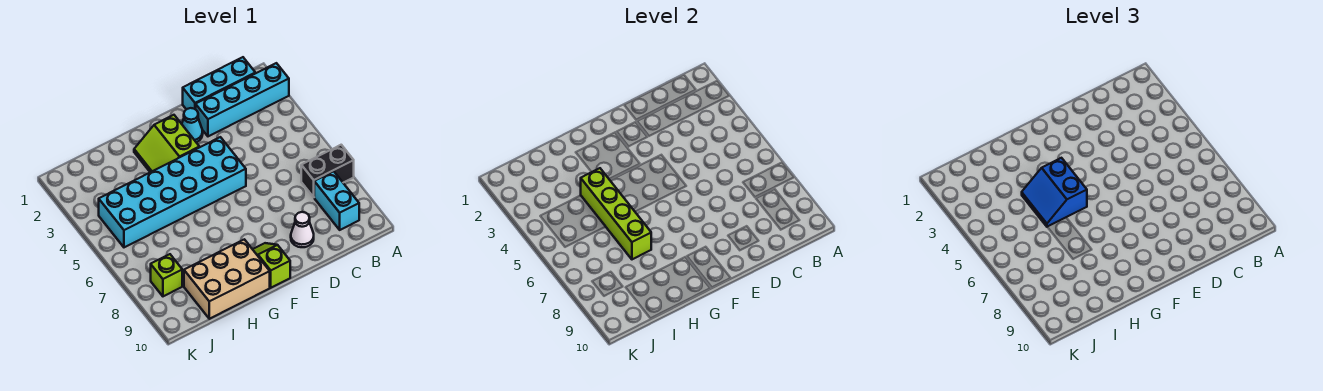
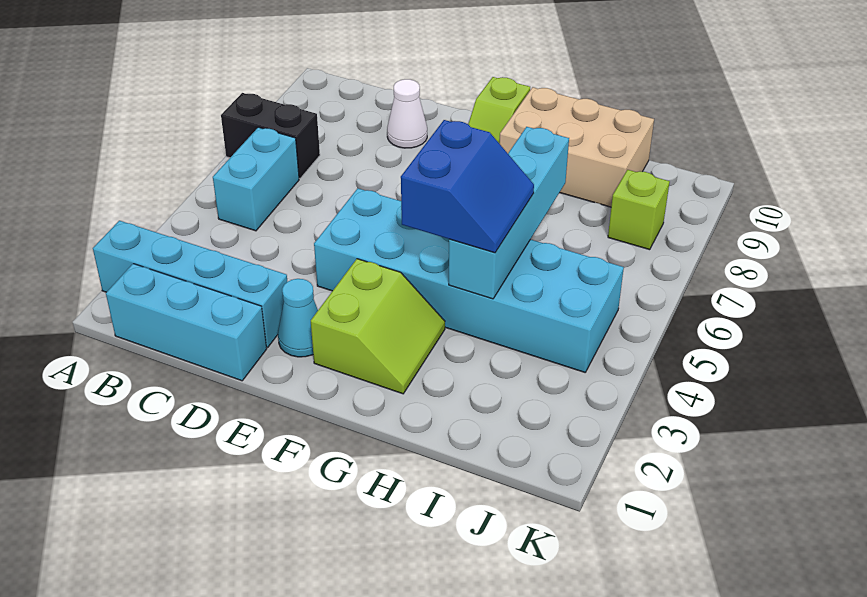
cyan 1x2 brick [314,171,359,230] -> cyan 1x2 brick moved to [213,127,299,231]
lime 1x4 brick [581,168,651,259] -> cyan 1x4 brick [449,127,569,299]

